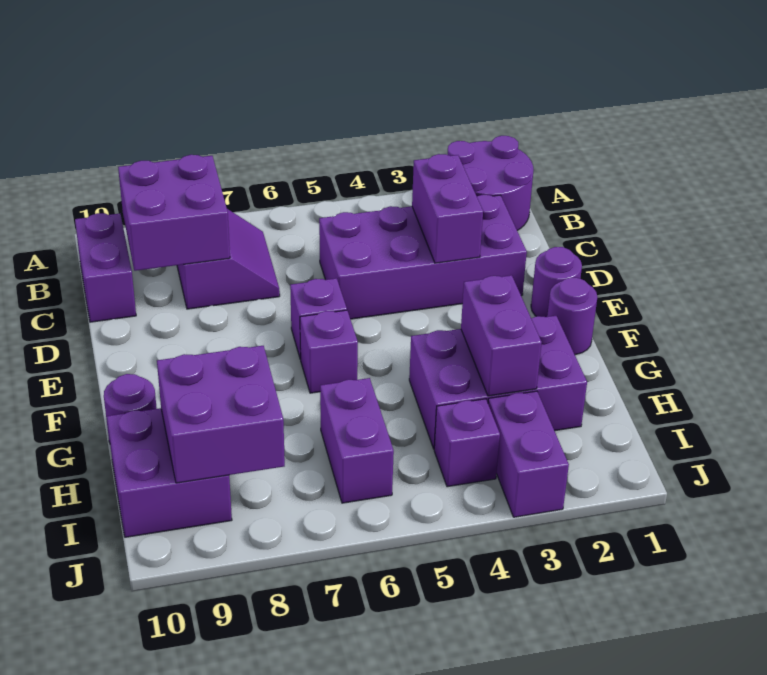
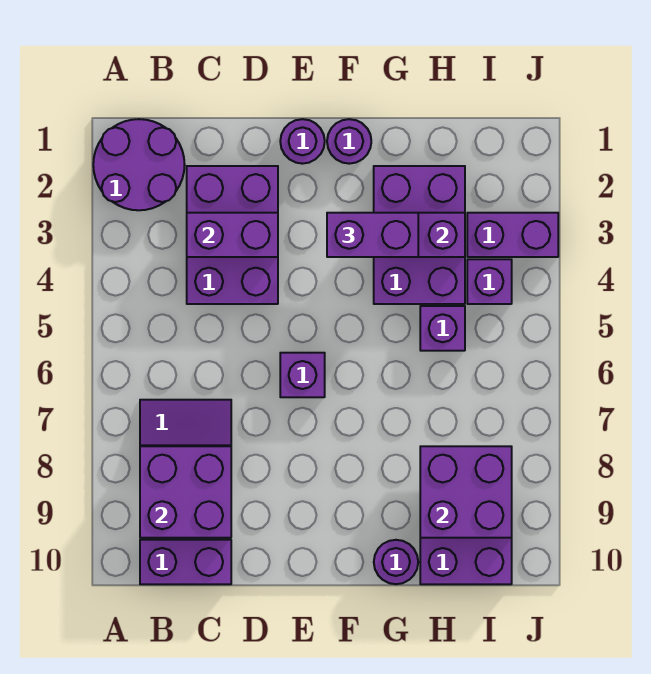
purple 2x4 brick [319,195,527,319] -> purple 2x3 brick [187,166,278,304]
purple 1x1 brick [300,310,358,393] -> purple 1x1 brick moved to [420,306,465,351]
purple 1x2 brick [320,378,394,503] -> purple 1x2 brick moved to [327,213,418,257]

